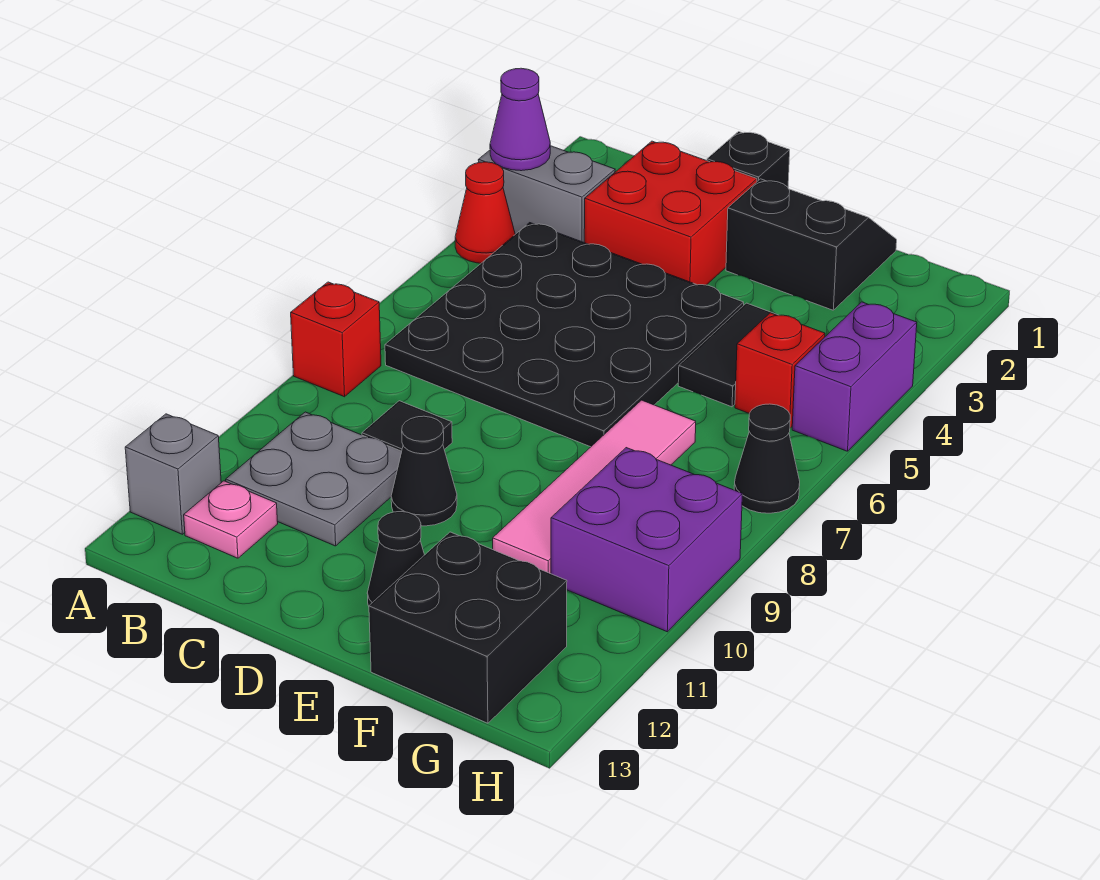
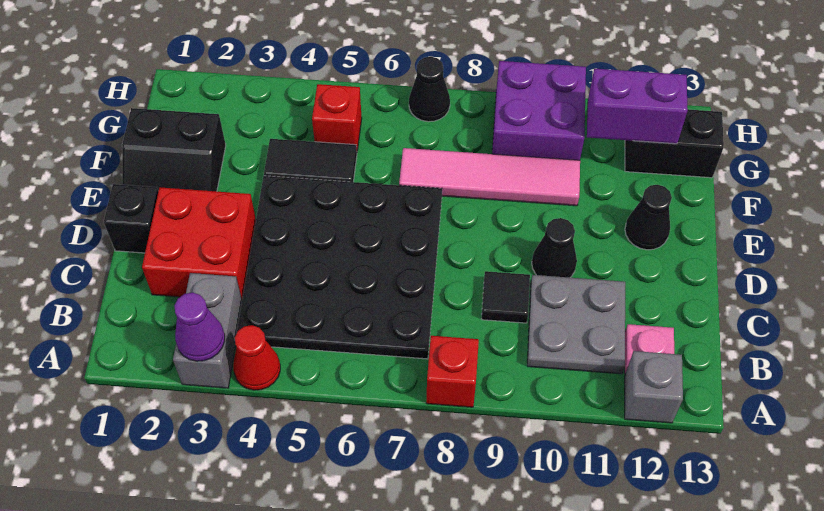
black 2x2 slope [726,179,897,310] -> black 2x2 slope turned to [122,108,226,192]
black 2x2 brick [369,532,567,723] -> black 1x2 brick [625,109,724,178]
purple 1x2 brick [792,302,917,451] -> purple 1x2 brick moved to [587,69,688,144]

